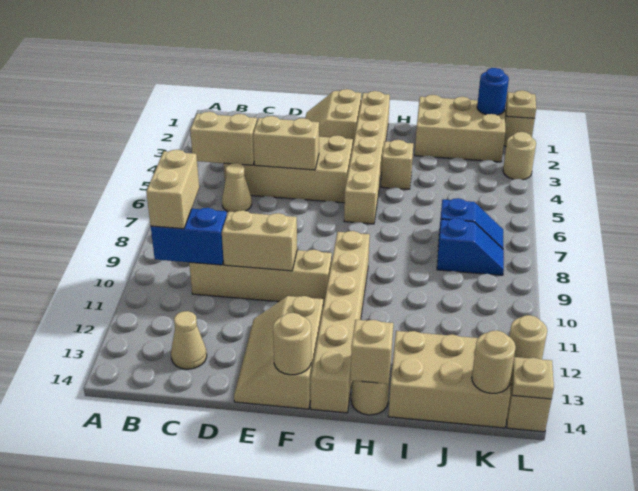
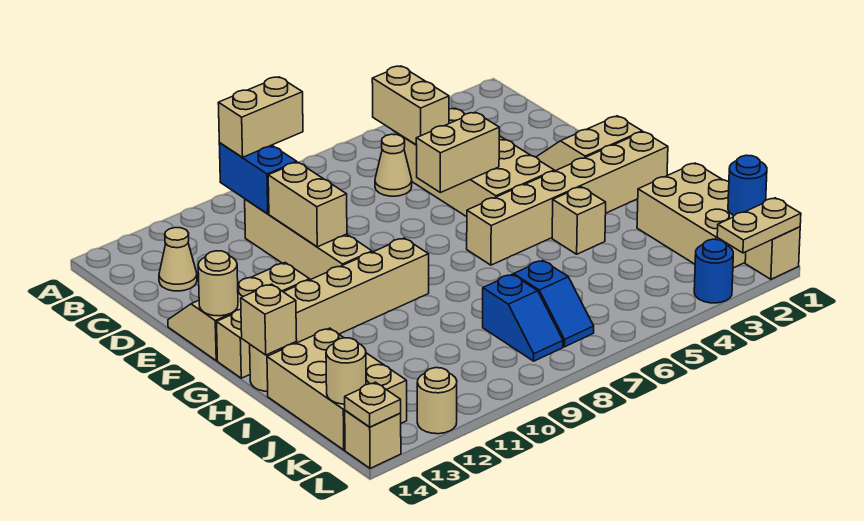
tan 1x2 brick [253,116,319,170] -> tan 1x2 brick turned to [416,112,499,193]
tan 1x1 plate [506,90,536,119] -> tan 1x2 plate [717,198,801,253]
tan 1x1 round brick [503,132,536,180] -> blue 1x1 round brick [694,239,733,303]

